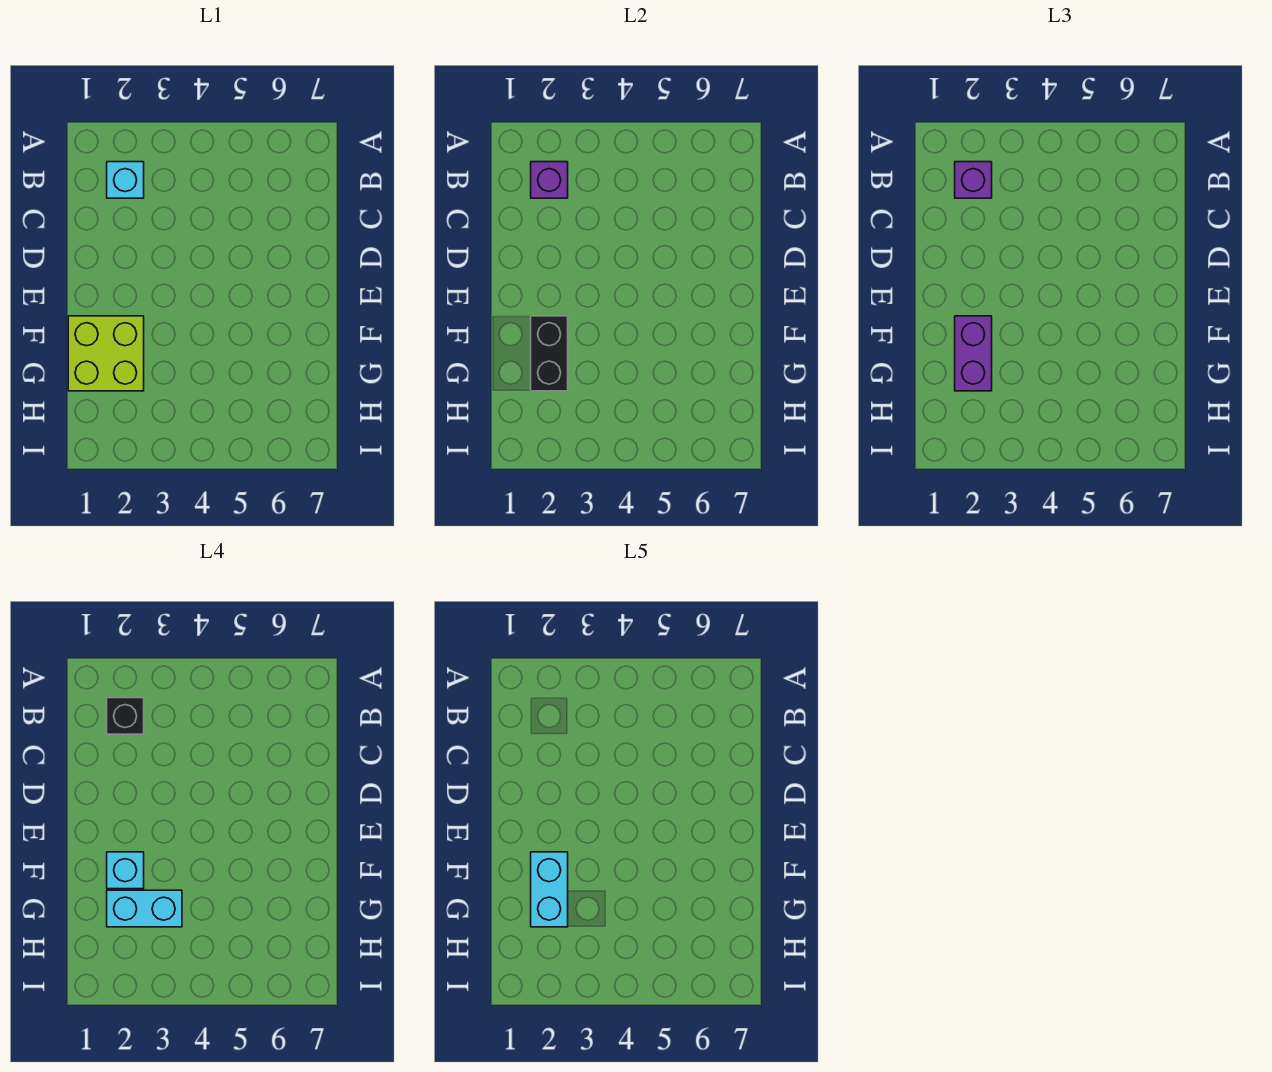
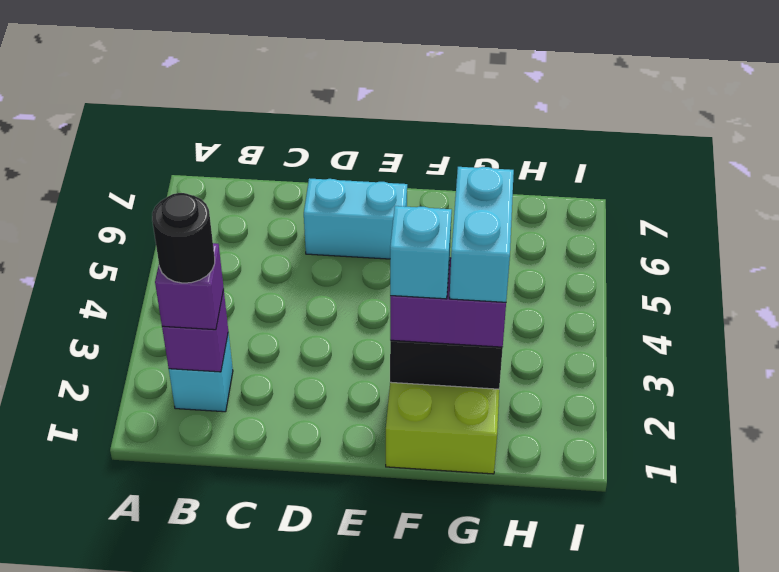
black 1x1 brick [107,698,144,734] -> black 1x1 round brick [152,193,215,283]
cyan 1x2 brick [531,852,568,927] -> cyan 1x2 brick moved to [304,178,407,259]

